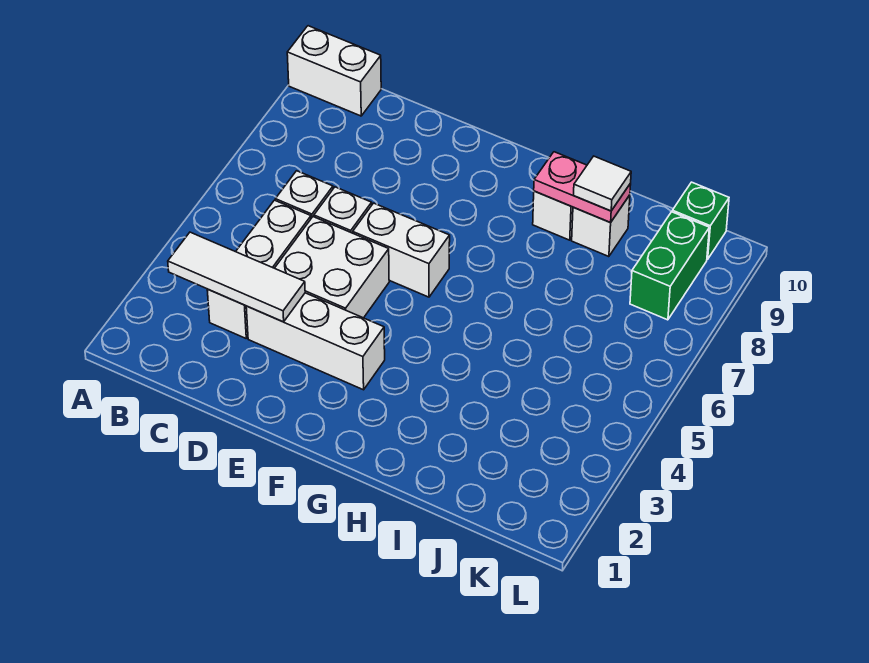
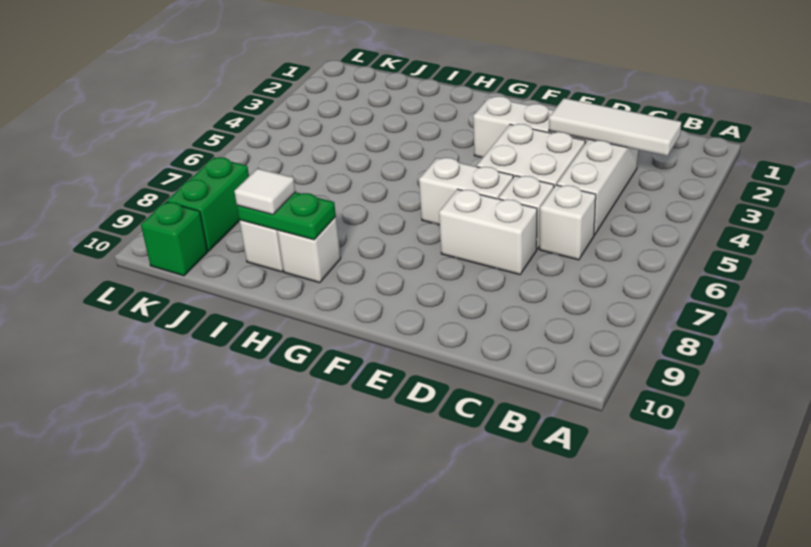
white 1x2 brick [287,26,381,116] -> white 1x2 brick moved to [439,189,537,275]
pink 1x2 plate [534,152,631,223] -> green 1x2 plate [237,192,336,240]

